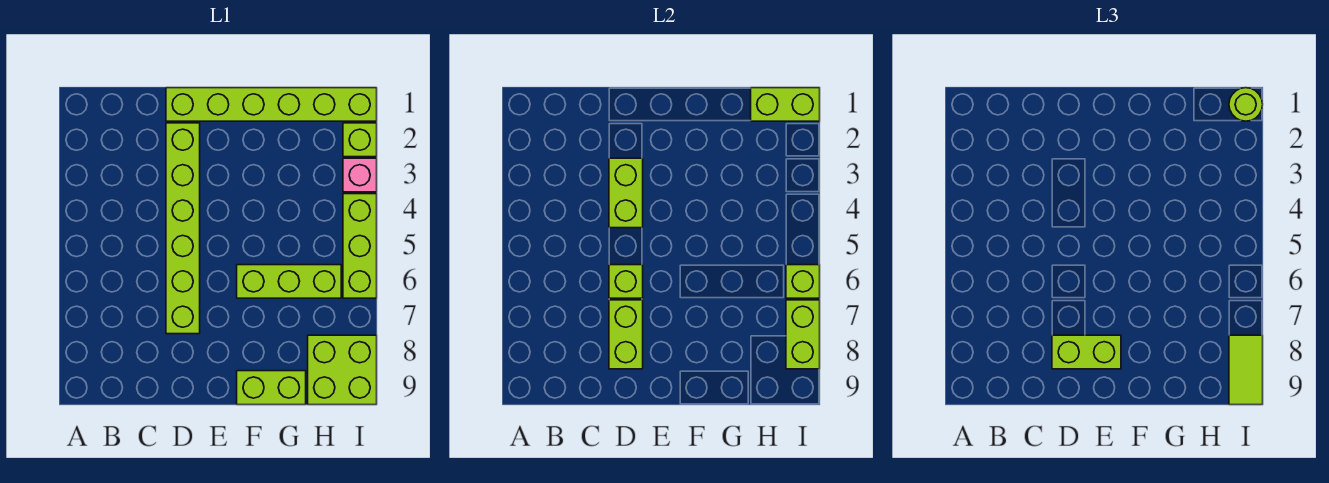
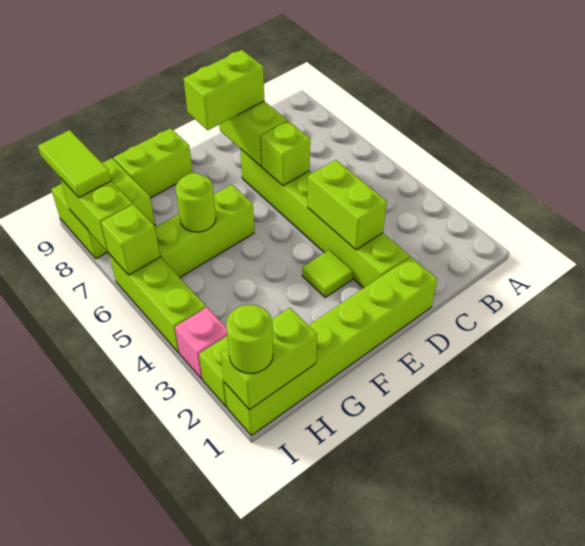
none -> lime 1x1 tile [302,250,353,297]
none -> lime 1x1 round brick [176,173,216,232]

